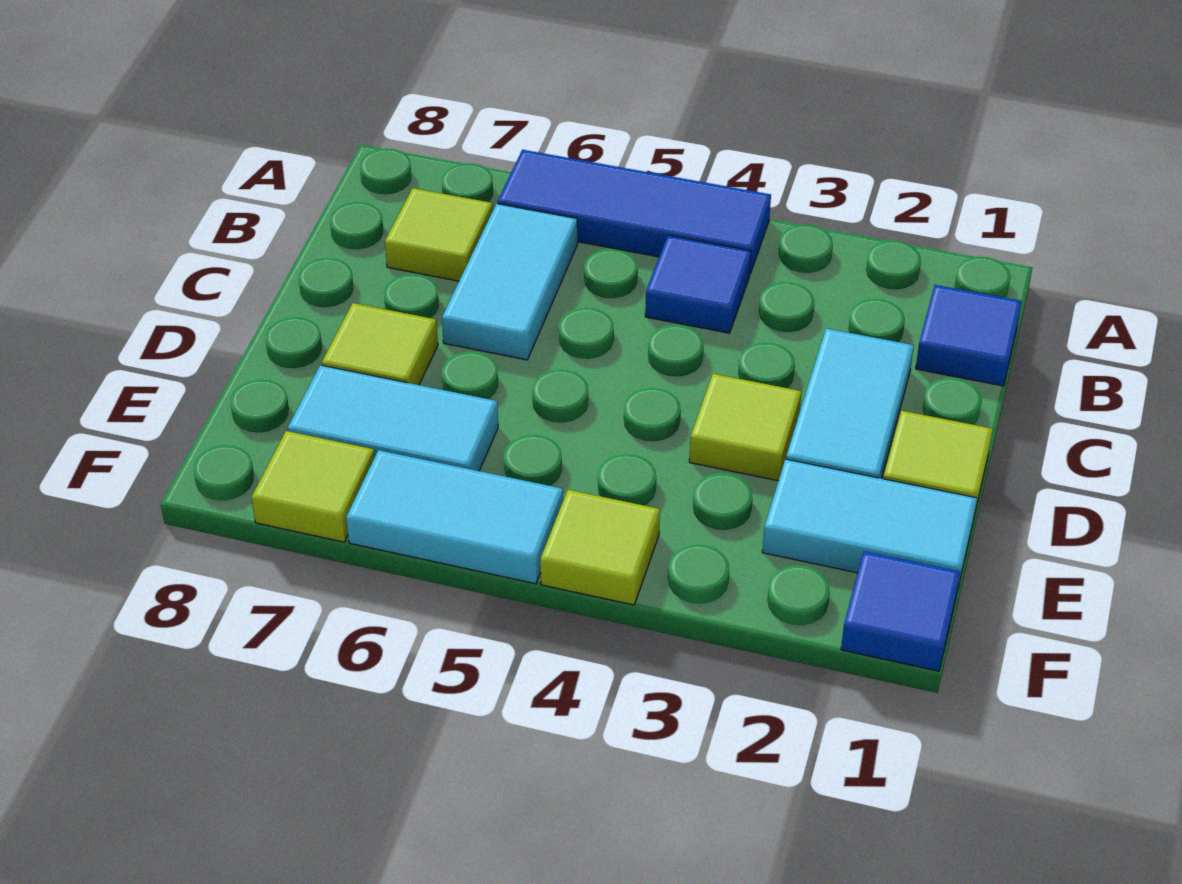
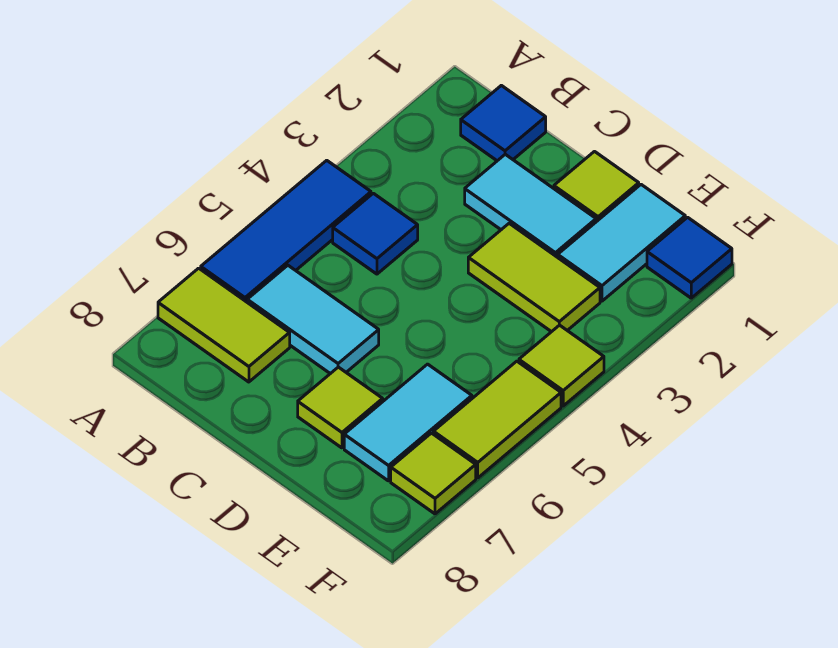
lime 1x1 tile [385,188,493,281] -> lime 1x2 tile [158,268,290,382]
lime 1x1 tile [689,374,801,481] -> lime 1x2 tile [468,223,600,332]
cyan 1x2 tile [346,450,563,584] -> lime 1x2 tile [433,361,561,478]

